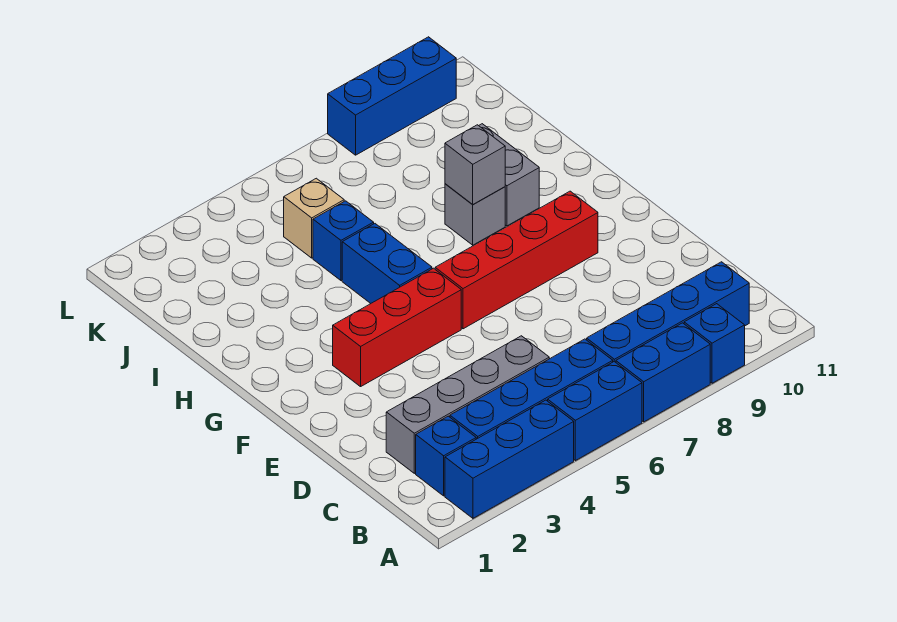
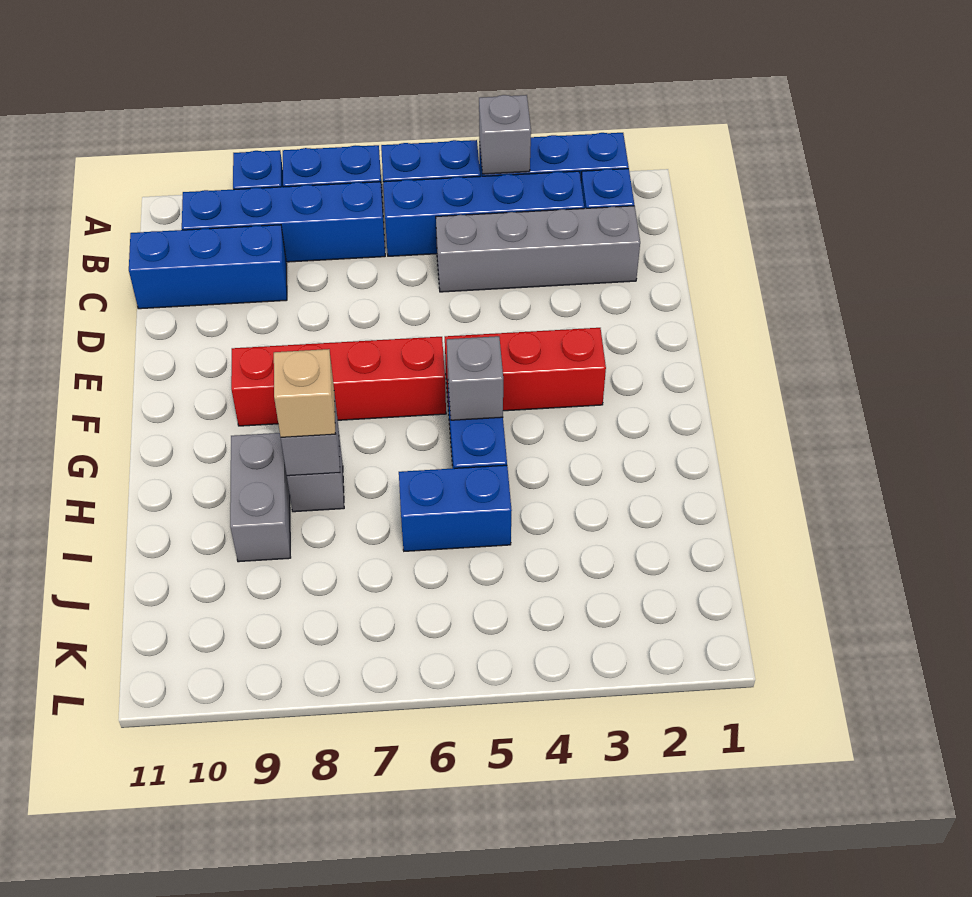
none -> grey 1x1 brick [479,95,531,174]
none -> grey 1x1 brick [447,336,503,420]
blue 1x1 brick [313,201,374,281] -> blue 1x2 brick [399,465,512,551]
tan 1x1 brick [284,178,344,258] -> tan 1x1 brick moved to [274,349,335,437]
blue 1x3 brick [328,37,456,155] -> blue 1x3 brick moved to [129,225,287,309]

